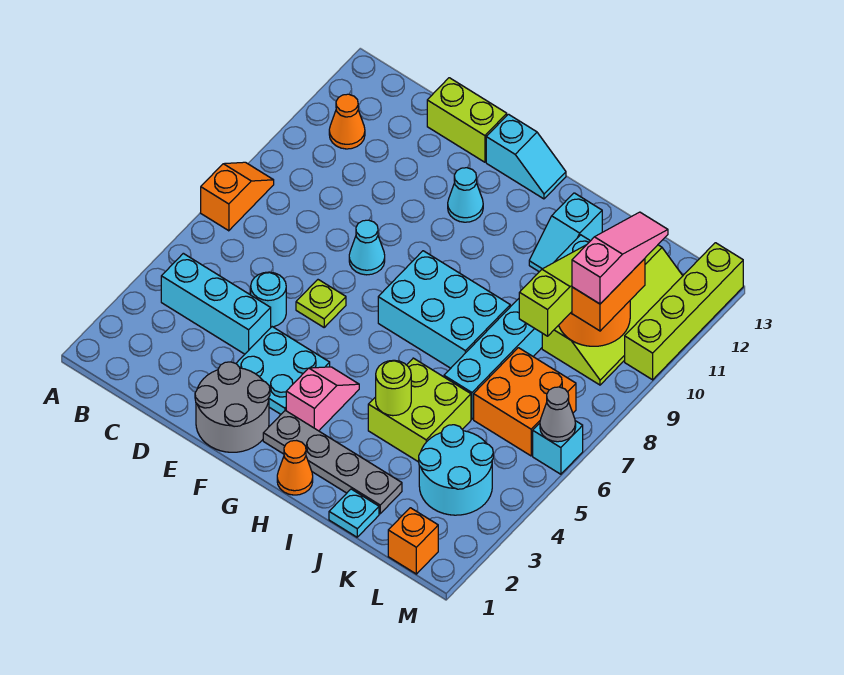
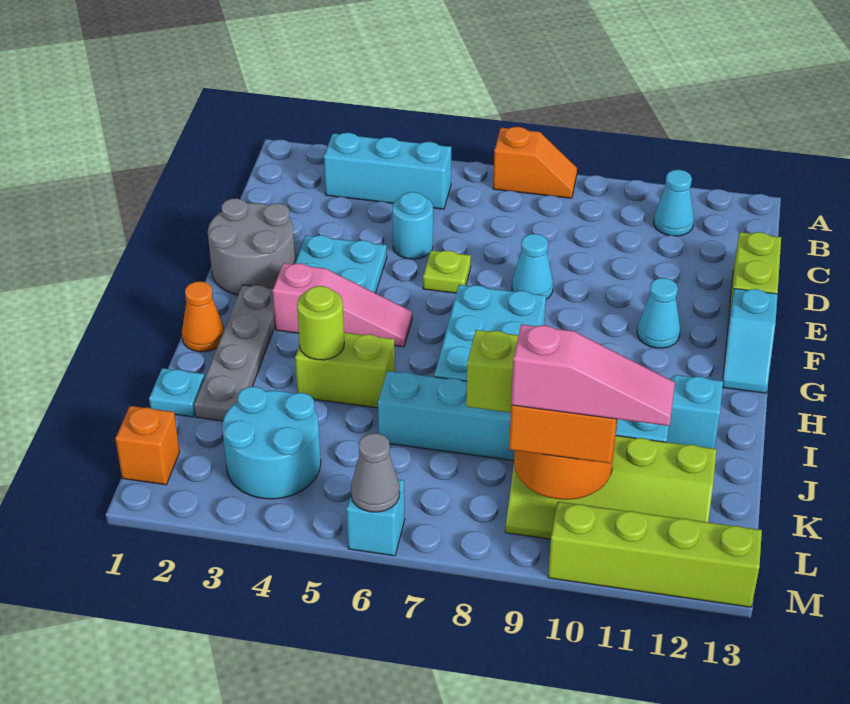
cyan 1x3 brick [161,253,271,354] -> cyan 1x3 brick turned to [324,133,451,209]
orange 1x1 cone [329,94,365,149] -> cyan 1x1 cone [654,170,694,236]
pink 1x2 slope [286,367,359,431] -> pink 1x3 slope [273,263,412,347]
lime 2x2 brick [368,358,471,462] -> lime 1x2 brick [295,333,395,408]
orange 2x2 brick [474,348,576,456] -> none

